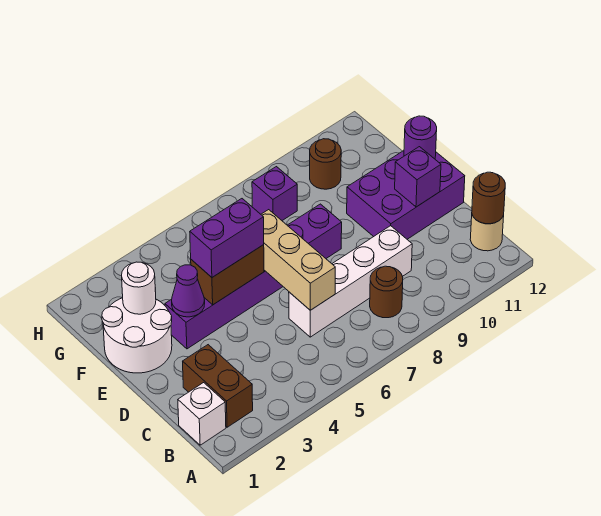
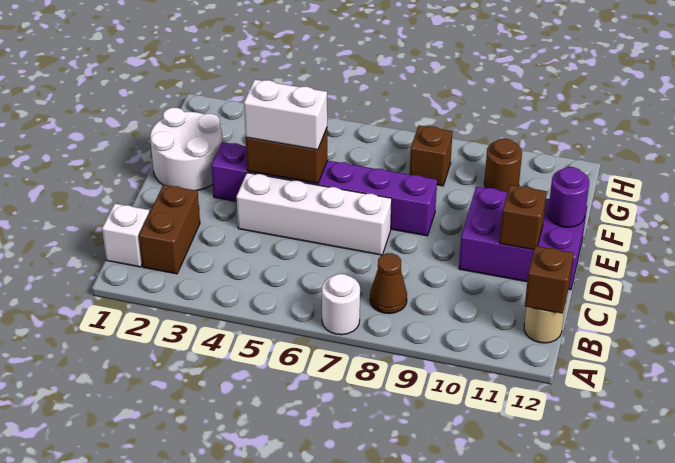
brown 1x1 round brick [370,266,403,318] -> brown 1x1 cone [370,253,407,314]
brown 1x1 round brick [472,172,505,224] -> brown 1x1 brick [525,246,574,314]
white 1x4 brick [289,226,412,337] -> white 1x4 brick moved to [236,173,392,255]
tan 1x3 brick [261,210,335,310] -> none
purple 1x1 brick [395,147,441,207] -> brown 1x1 brick [500,185,547,250]
purple 1x1 cone [172,265,205,317] -> none
purple 1x2 brick [190,199,264,277] -> white 1x2 brick [244,80,327,150]
white 1x1 round brick [122,262,156,314] -> white 1x1 round brick moved to [322,274,360,335]
purple 1x1 brick [252,167,297,220] -> brown 1x1 brick [410,125,453,186]

